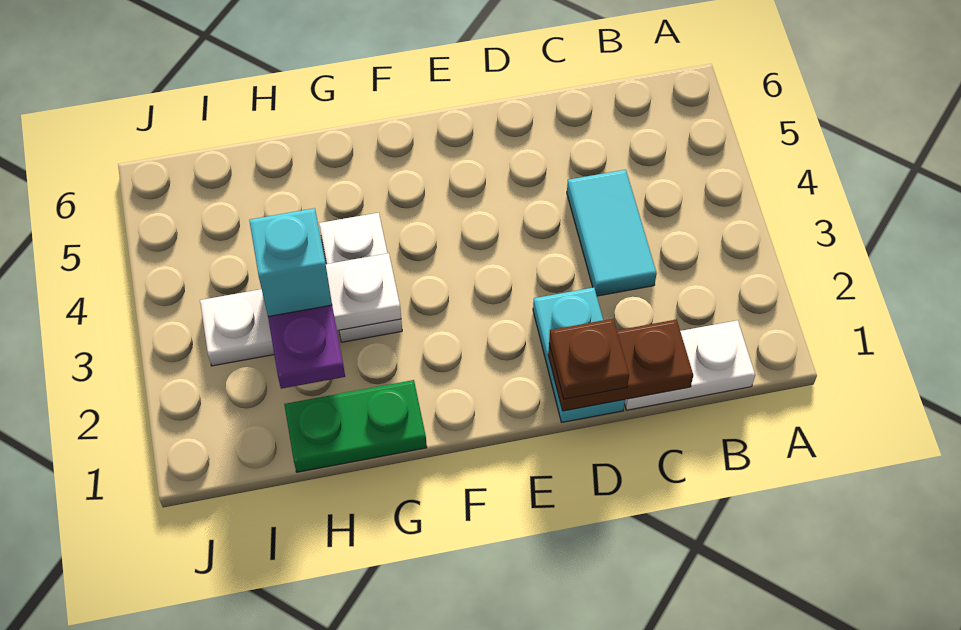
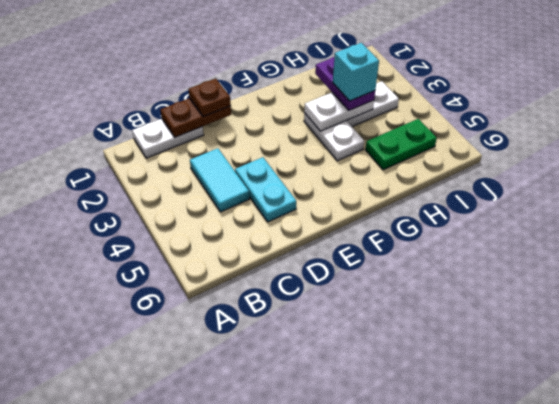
cyan 1x2 plate [533,287,625,422] -> cyan 1x2 plate moved to [235,157,296,222]
green 1x2 plate [284,380,427,472] -> green 1x2 plate moved to [365,119,437,170]

